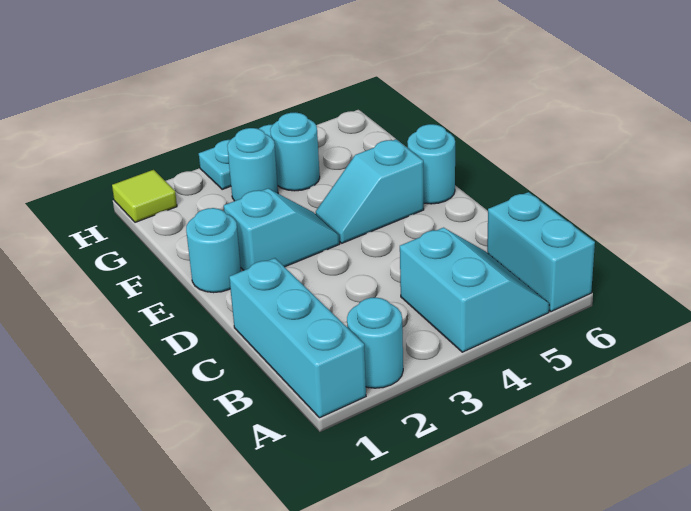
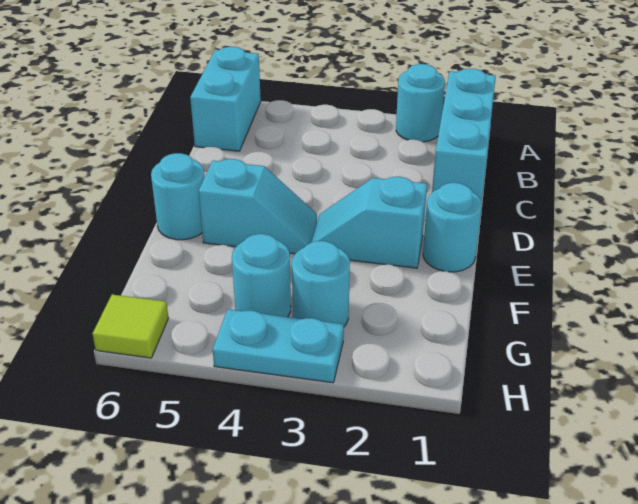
cyan 2x2 slope [400,228,549,352] -> none
lime 1x1 tile [112,170,177,222] -> lime 1x1 tile moved to [93,295,168,358]

